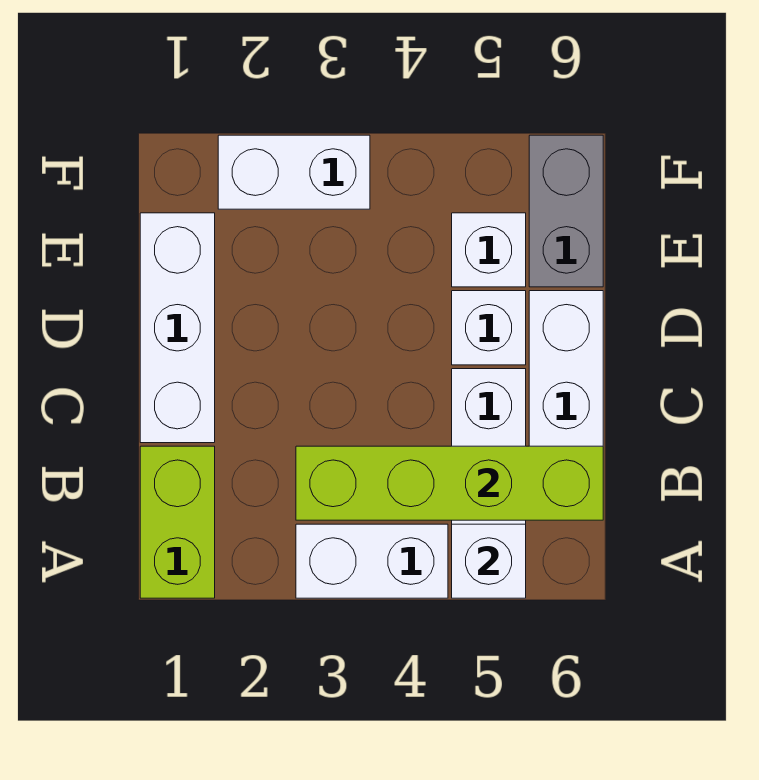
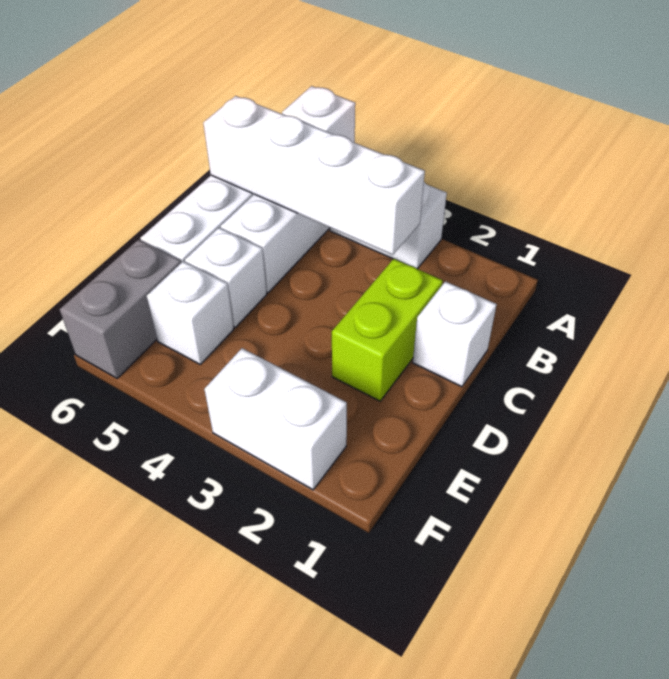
lime 1x2 brick [140,446,215,598] -> lime 1x2 brick moved to [332,259,443,401]
lime 1x4 brick [296,446,603,520] -> white 1x4 brick [203,96,425,255]
white 1x3 brick [140,213,215,443] -> white 1x1 brick [413,281,497,387]

